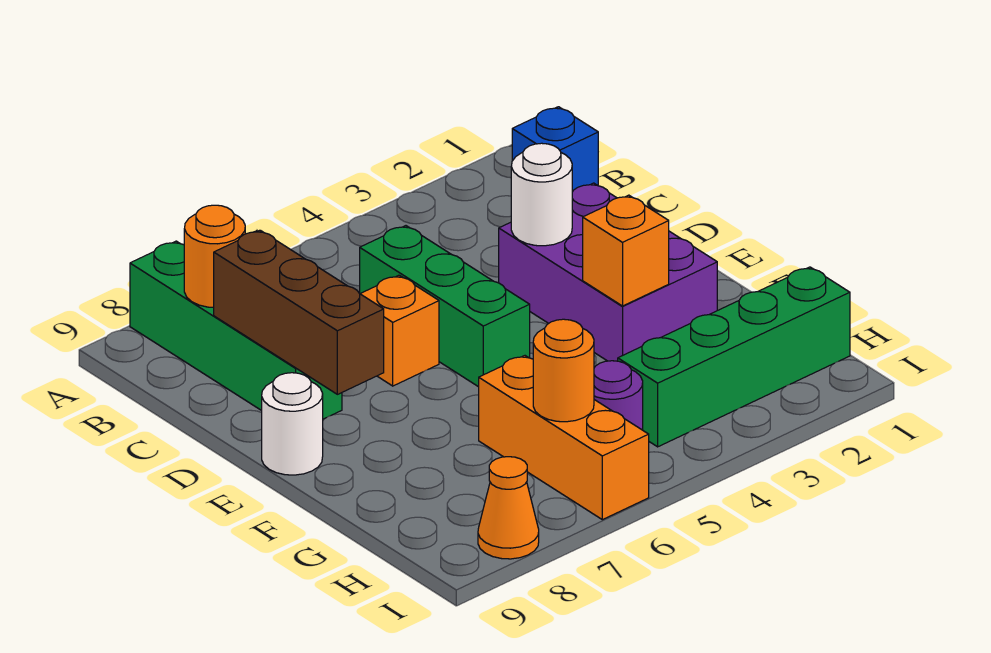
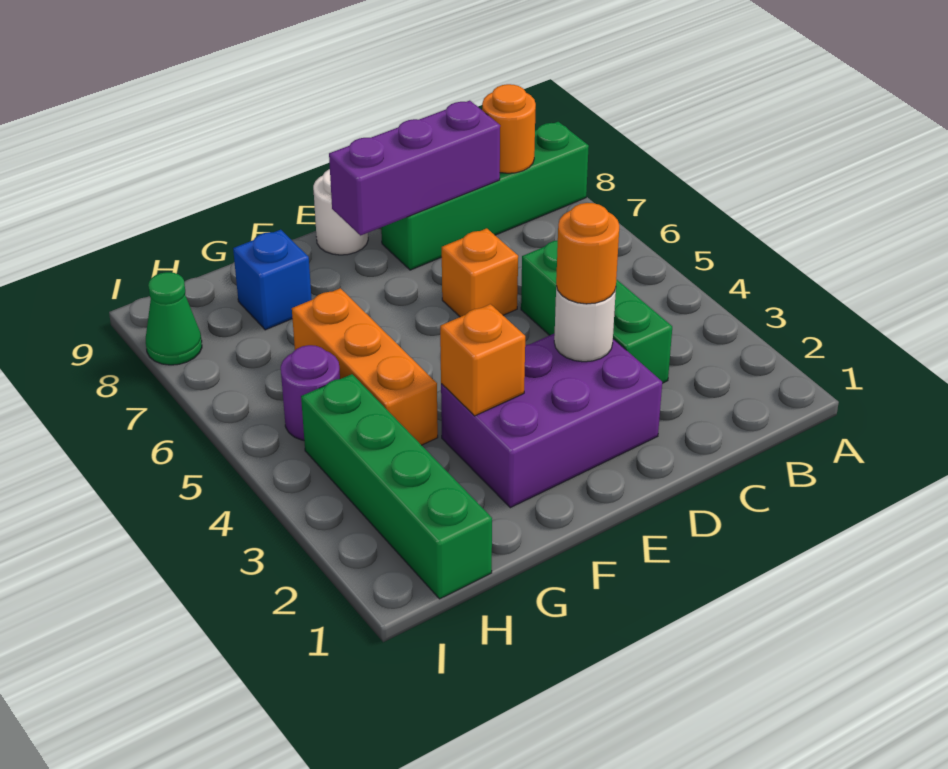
blue 1x1 brick [512,107,598,192] -> blue 1x1 brick moved to [233,230,312,330]
green 1x3 brick [360,226,530,387] -> green 1x3 brick turned to [521,240,672,383]
brown 1x3 brick [214,230,384,394] -> purple 1x3 brick [329,101,500,236]
orange 1x3 brick [479,356,649,520] -> orange 1x3 brick turned to [292,288,438,445]
orange 1x1 round brick [533,319,594,422] -> orange 1x1 round brick moved to [556,203,619,304]
orange 1x1 cone [478,457,539,559] -> green 1x1 cone [146,272,202,365]

